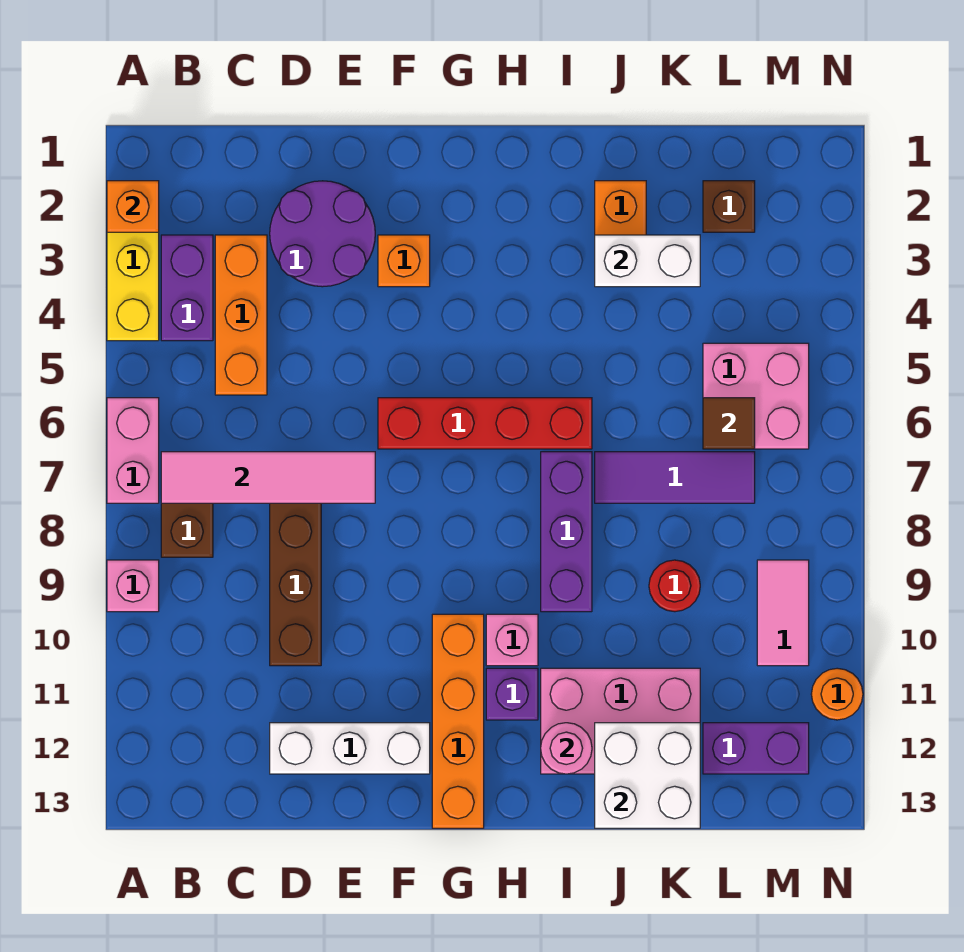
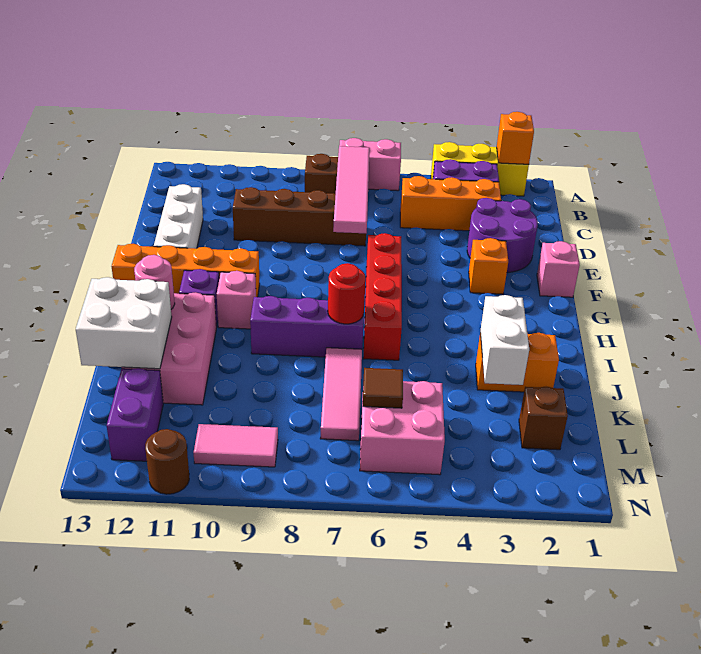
pink 1x1 brick [107,560,159,612] -> pink 1x1 brick moved to [537,241,580,297]
purple 1x3 tile [595,452,755,503] -> pink 1x3 tile [320,348,362,441]
red 1x1 round brick [649,560,700,612] -> red 1x1 round brick moved to [328,263,366,324]
orange 1x1 round brick [811,668,863,720] -> brown 1x1 round brick [145,429,189,494]

